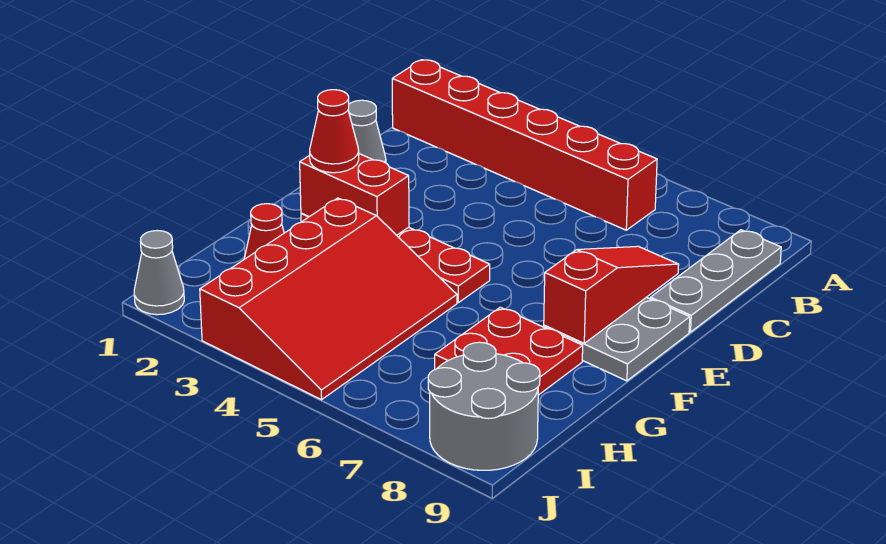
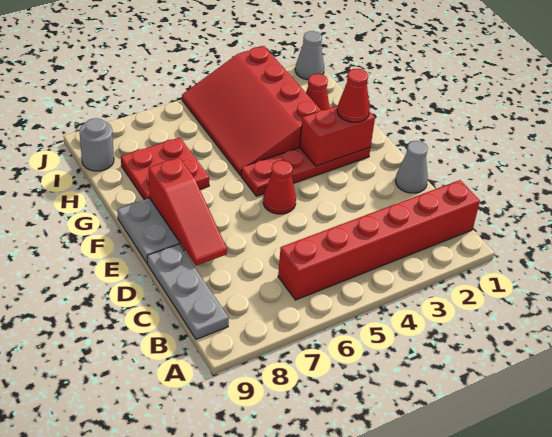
none -> red 1x1 cone [263,160,296,214]
grey 2x2 round brick [428,342,540,470] -> grey 1x1 round brick [79,118,114,171]

